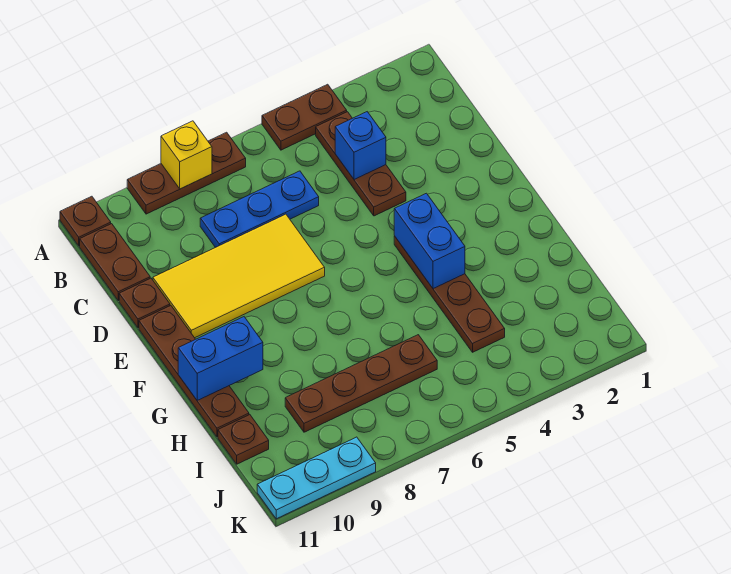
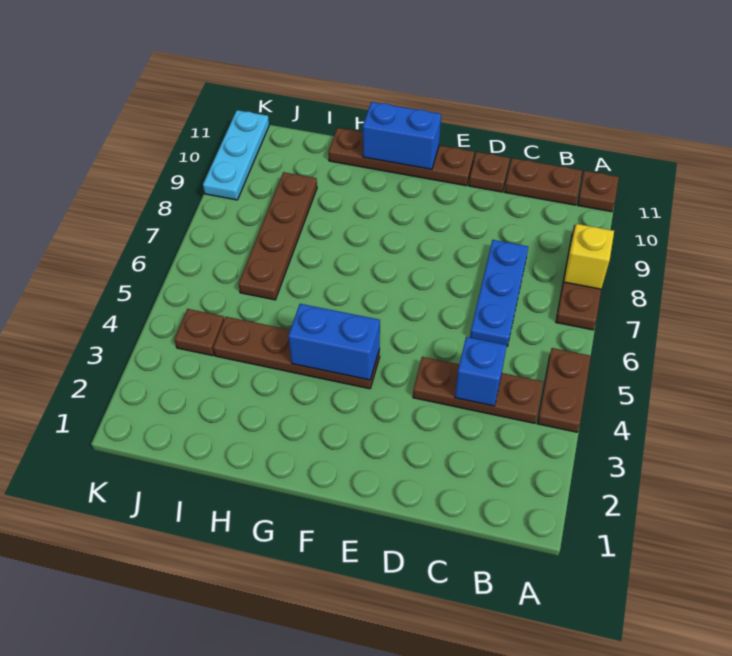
yellow 2x4 tile [153,214,325,338] -> none
blue 1x2 brick [178,317,263,400] -> blue 1x2 brick turned to [363,102,441,169]
brown 1x1 plate [218,415,269,464] -> brown 1x1 plate moved to [174,309,224,356]

